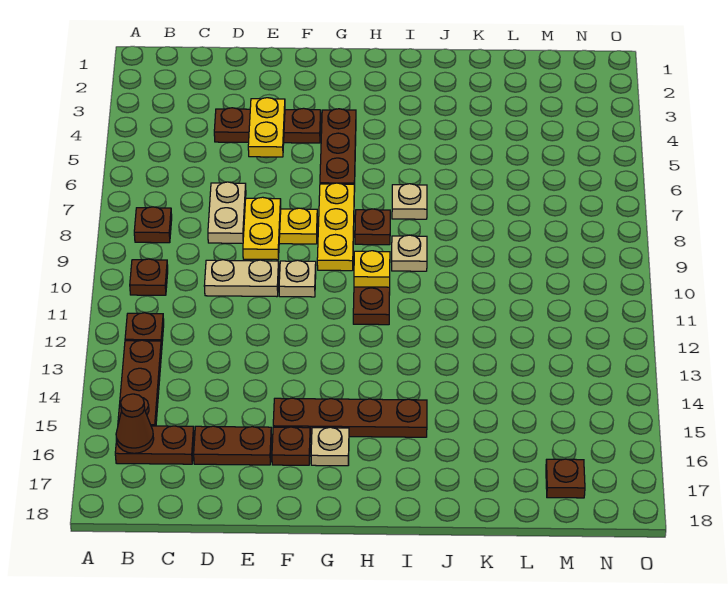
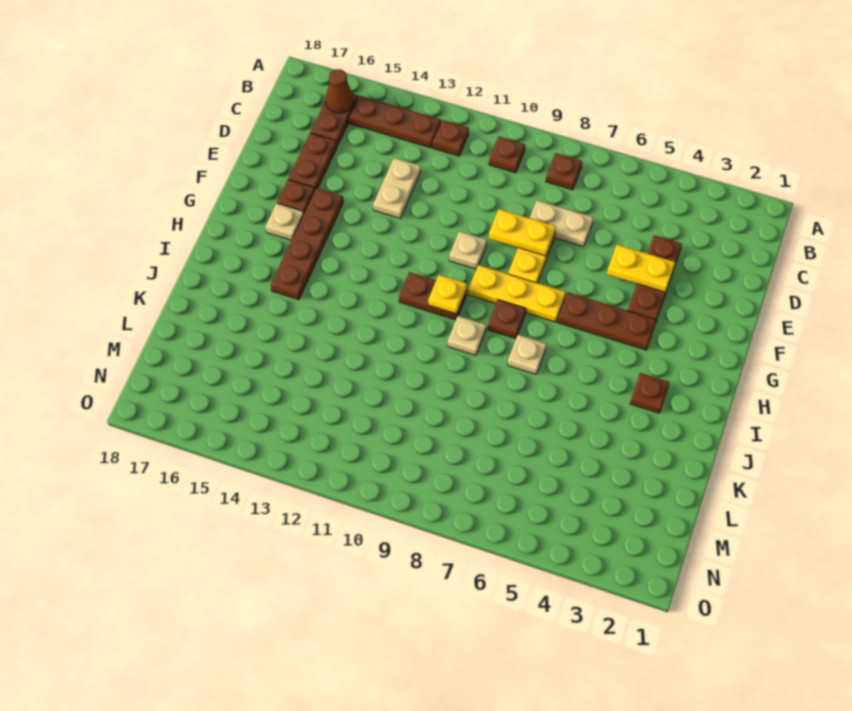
tan 1x2 plate [204,260,279,297] -> tan 1x2 plate moved to [373,158,421,219]
brown 1x1 plate [546,459,585,498] -> brown 1x1 plate moved to [630,373,669,413]

